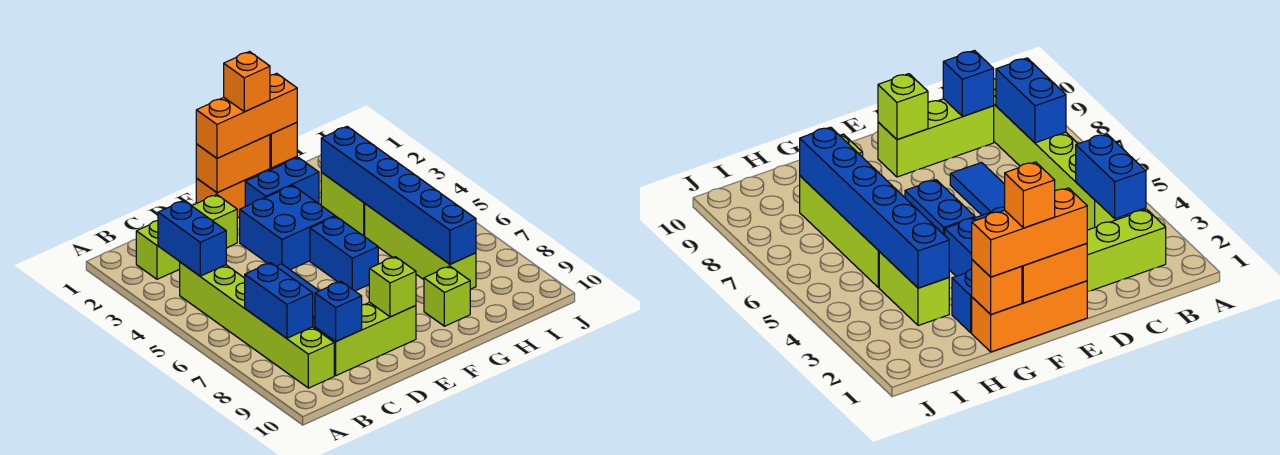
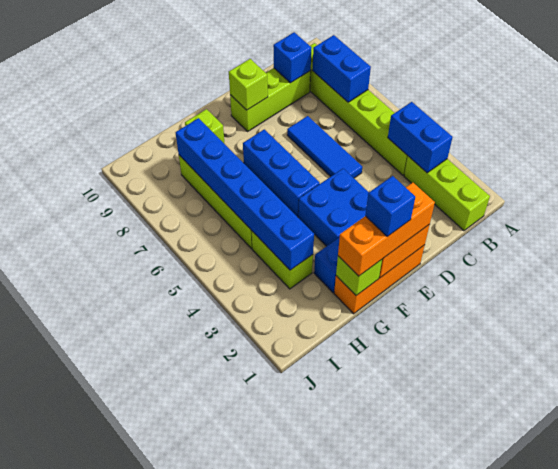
lime 1x3 brick [136,194,237,279] -> lime 1x3 brick turned to [404,156,490,231]
orange 1x1 brick [224,52,270,112] -> blue 1x1 brick [365,176,415,237]
blue 1x2 brick [310,216,378,291] -> blue 1x3 brick [243,129,320,217]
orange 1x1 brick [270,123,297,168] -> lime 1x1 brick [336,256,382,295]

